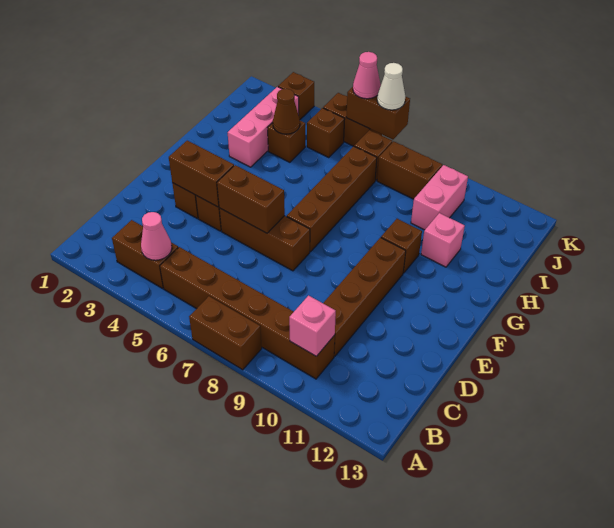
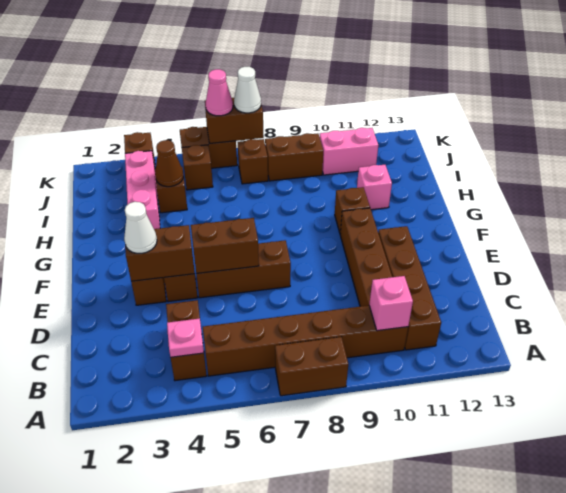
brown 1x2 brick [112,220,178,288] -> brown 1x2 brick turned to [166,300,207,381]
pink 1x1 cone [141,212,172,260] -> pink 1x1 plate [167,318,204,357]
none -> white 1x1 cone [124,202,157,253]
brown 1x4 brick [287,146,377,252] -> brown 1x4 brick moved to [378,226,441,350]
pink 1x2 brick [411,165,468,230] -> pink 1x2 brick turned to [320,128,378,175]

